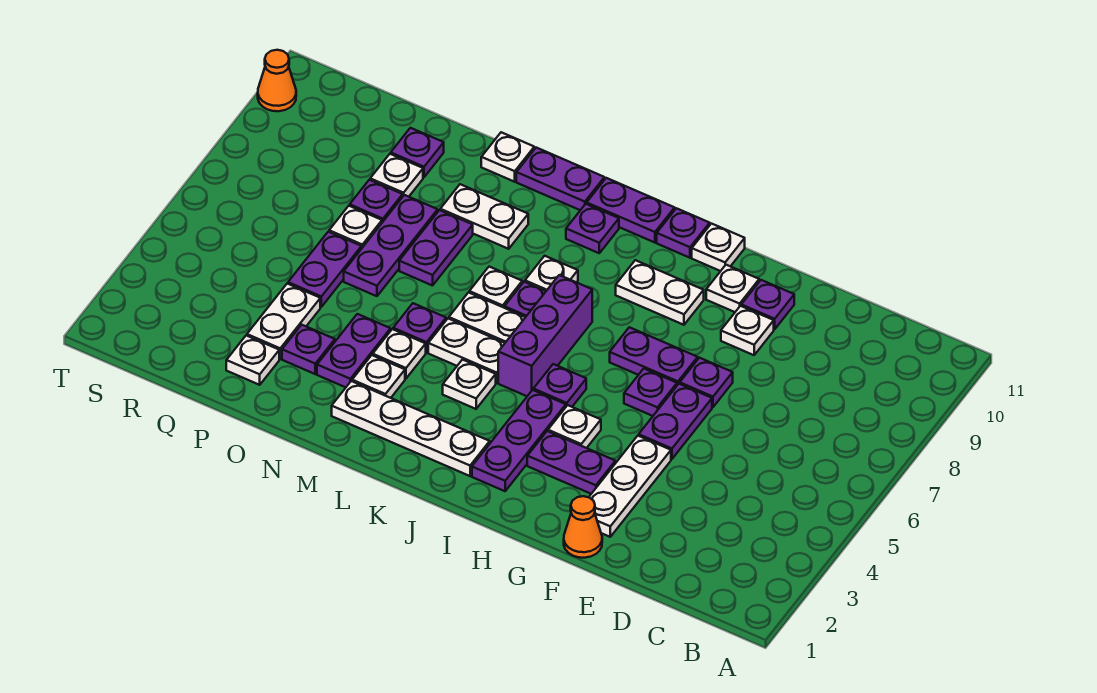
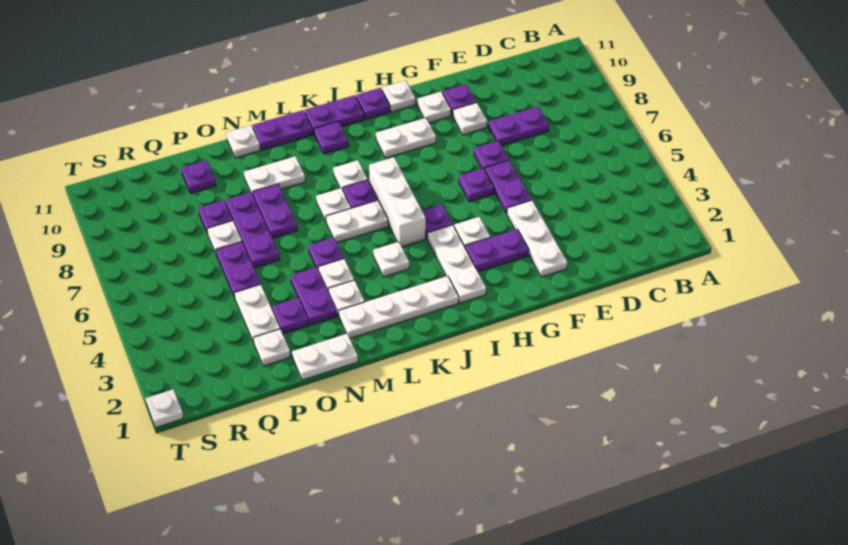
orange 1x1 cone [564,496,602,558] -> none
purple 1x2 plate [610,327,698,385] -> purple 1x2 plate moved to [489,107,549,146]
purple 1x3 plate [472,390,566,491] -> white 1x3 plate [427,225,486,303]
purple 1x3 brick [498,275,592,396] -> white 1x3 brick [369,157,426,246]
white 1x2 plate [428,319,505,383] -> white 1x2 plate moved to [292,334,358,380]
white 1x1 plate [370,154,423,197] -> white 1x1 plate moved to [146,389,184,428]
orange 1x1 cone [258,50,296,111] -> none

